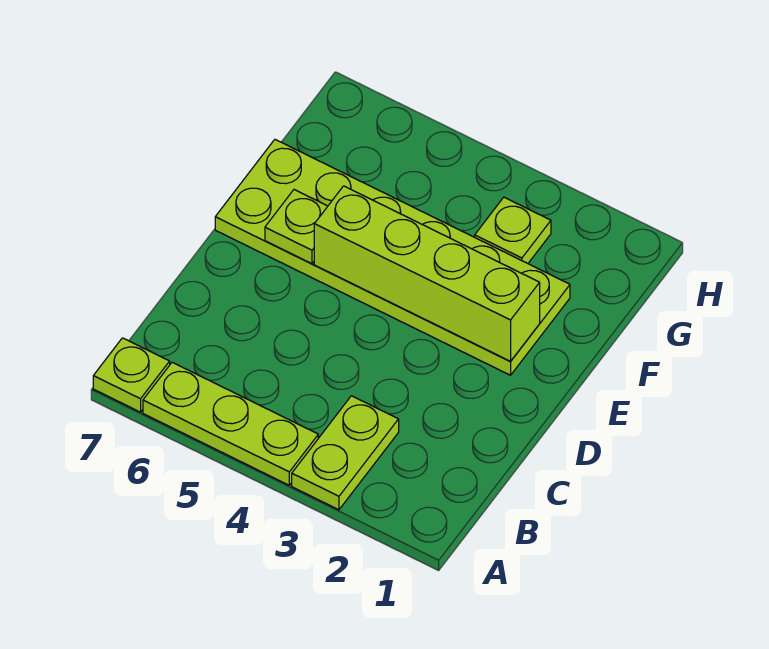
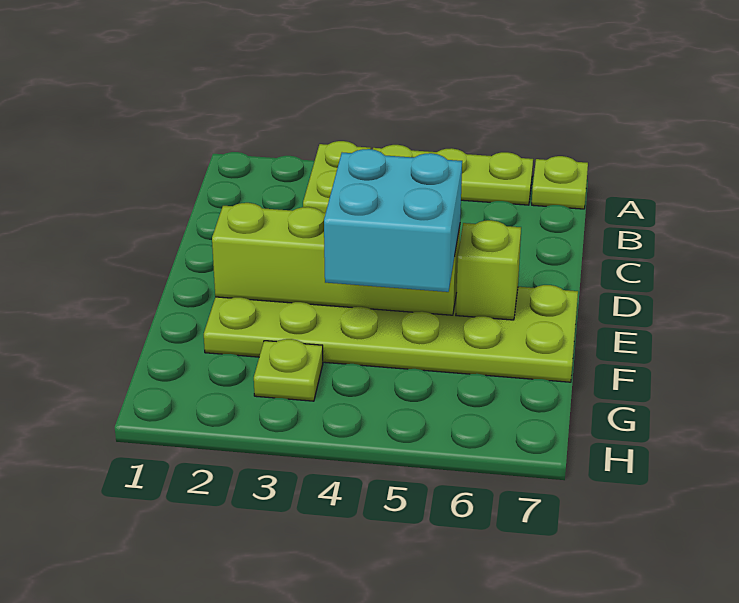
none -> cyan 2x2 brick [324,149,462,292]
lime 1x1 plate [265,190,328,264] -> lime 1x1 brick [456,220,521,320]

